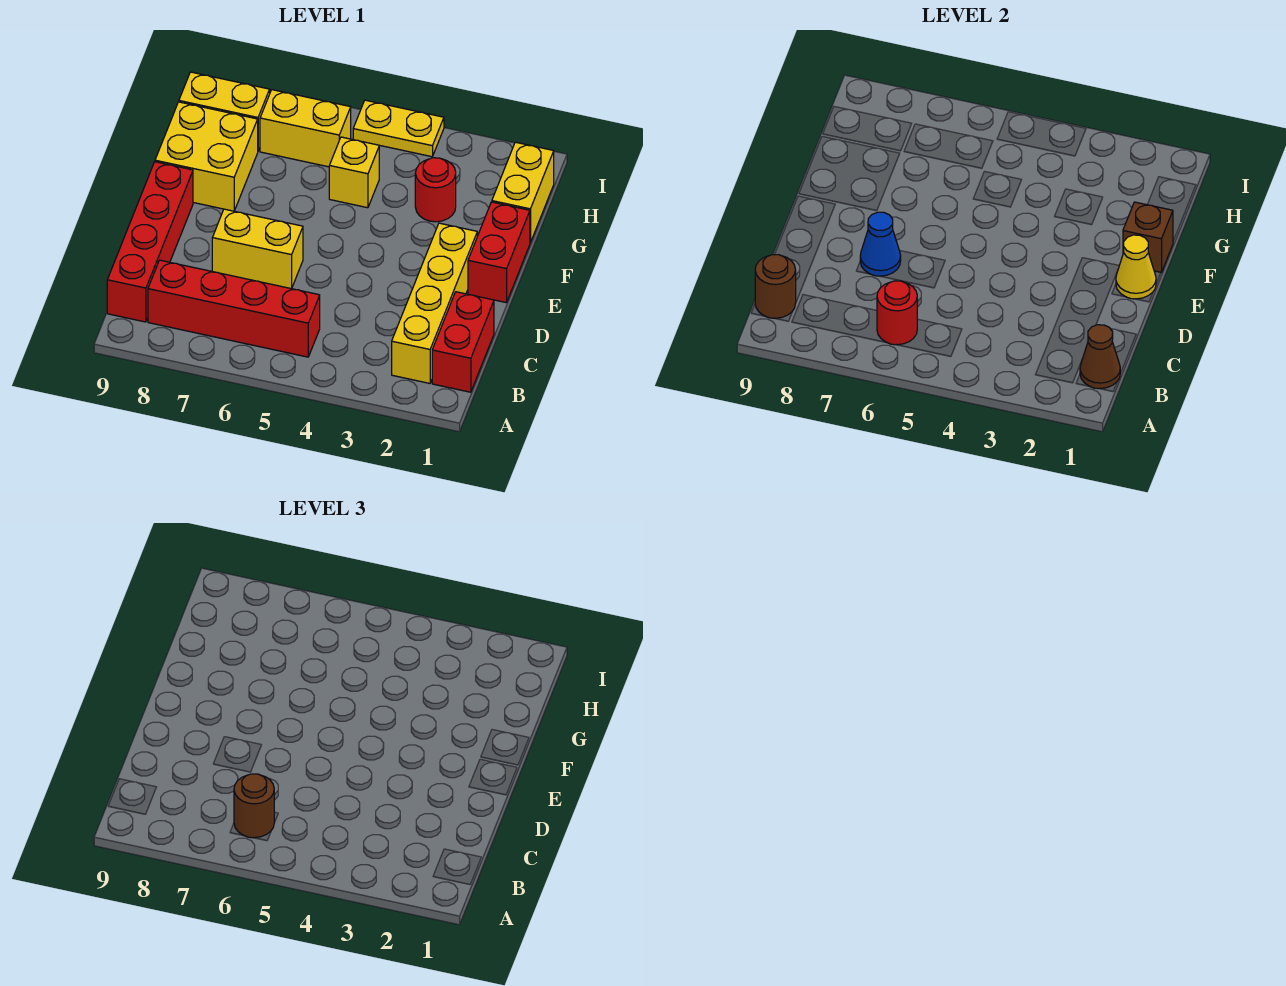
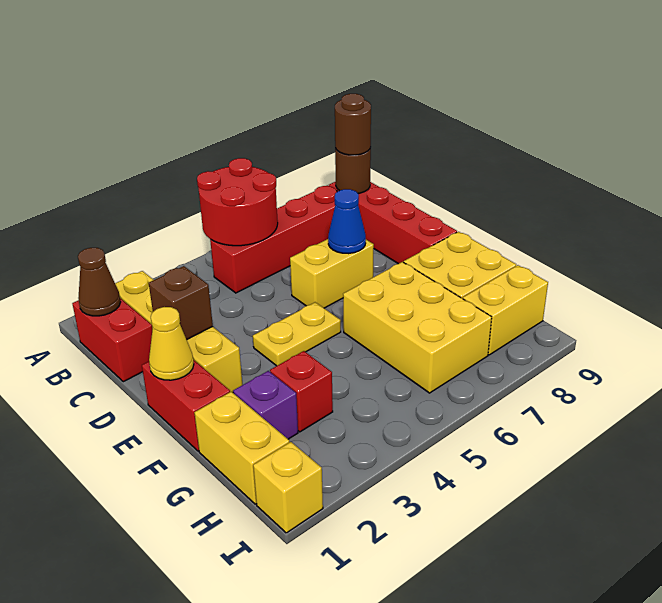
red 1x1 round brick [877,281,917,345] -> red 2x2 round brick [197,158,278,246]
brown 1x1 round brick [234,774,275,838] -> brown 1x1 round brick moved to [335,94,371,155]
brown 1x1 brick [1123,202,1173,273] -> brown 1x1 brick moved to [149,266,213,340]
none -> purple 1x1 brick [233,371,298,439]
red 1x1 round brick [415,158,456,222] -> red 1x1 brick [270,351,333,432]
yellow 1x1 brick [329,137,379,208] -> yellow 1x1 brick moved to [253,442,323,533]
yellow 1x2 brick [260,90,351,167] -> yellow 2x3 brick [343,262,492,393]
yellow 1x2 plate [353,100,444,157] -> yellow 1x2 plate moved to [253,302,341,366]

